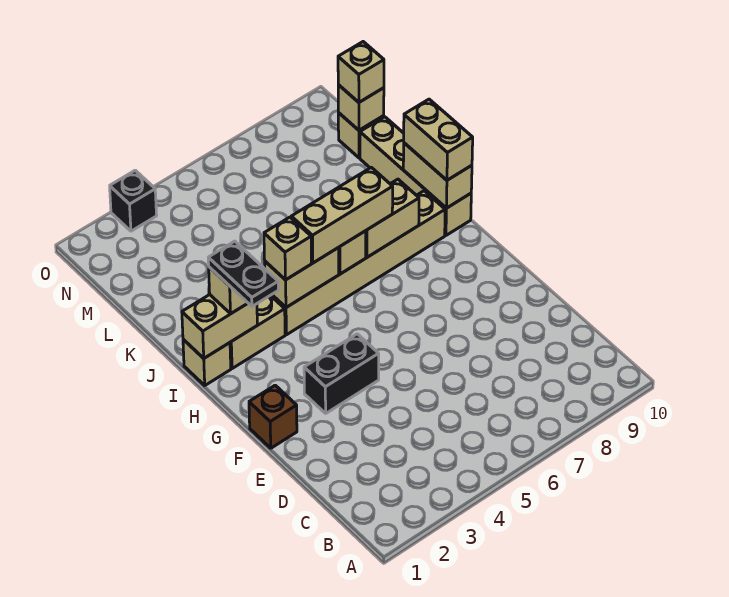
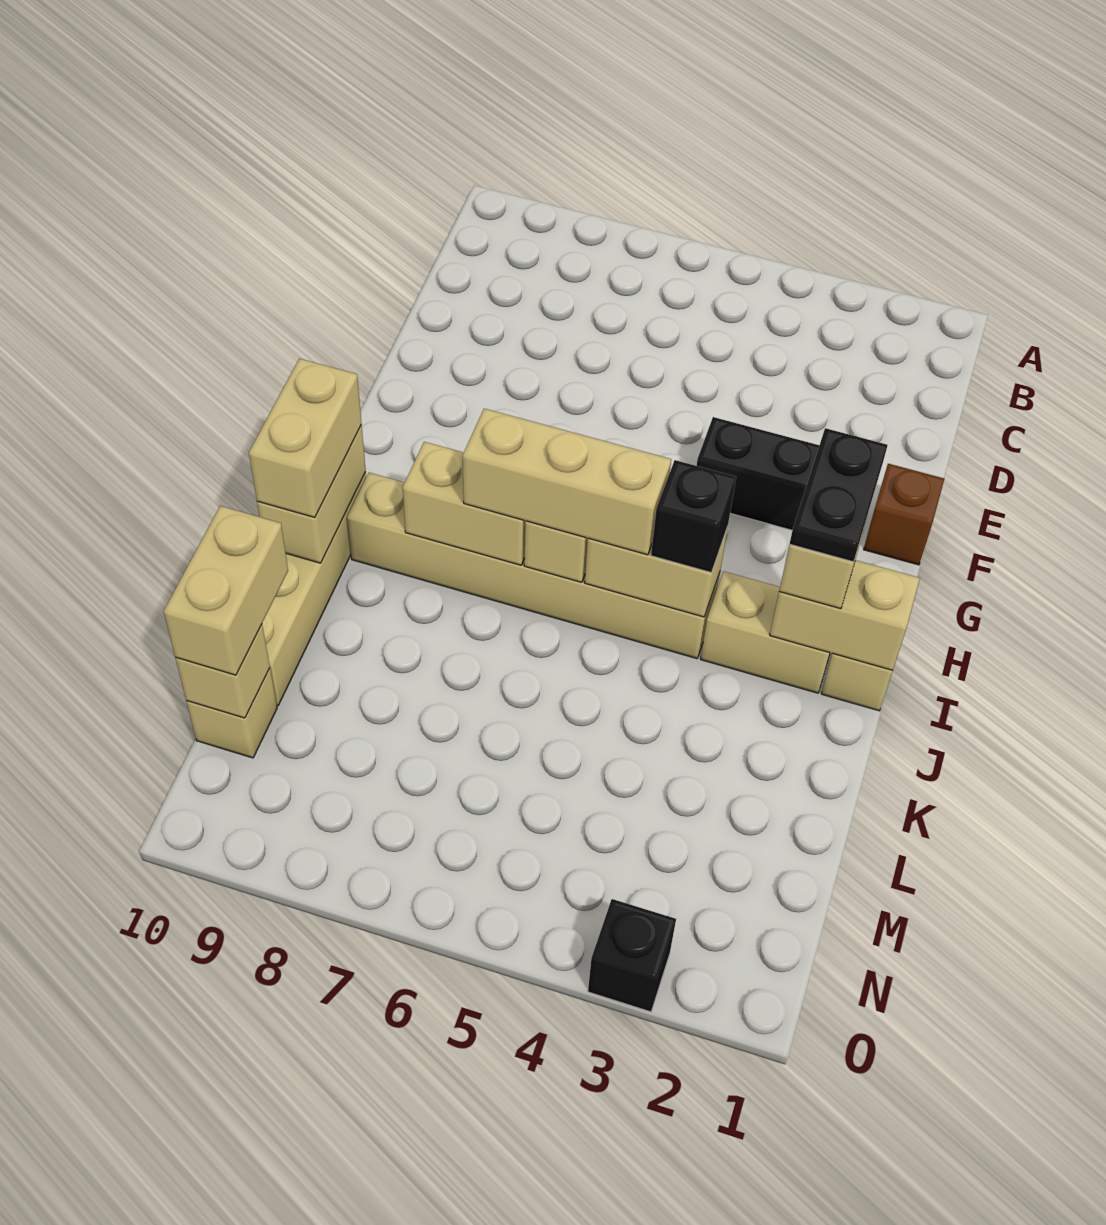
tan 1x1 brick [264,217,312,280] -> black 1x1 brick [651,460,736,573]
tan 1x1 brick [338,42,384,102] -> tan 1x2 brick [164,506,288,675]

